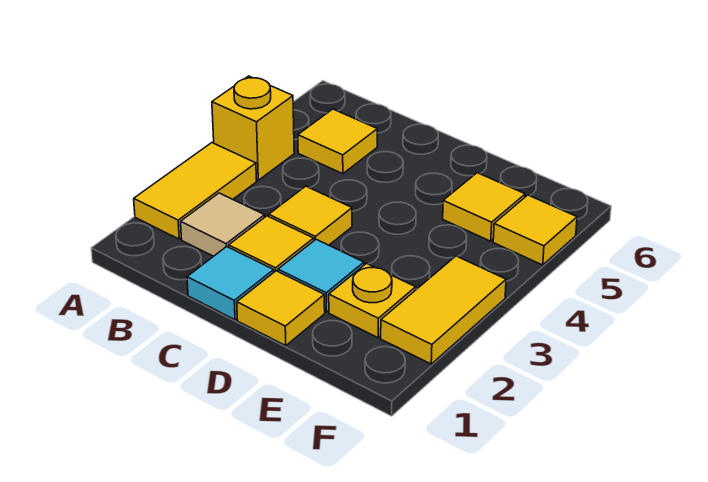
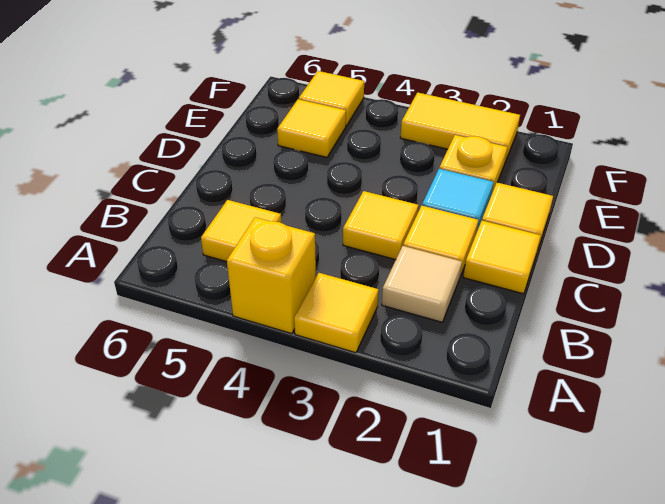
yellow 1x2 tile [134,143,257,239] -> yellow 1x1 tile [294,273,379,353]
cyan 1x1 tile [187,247,274,320] -> yellow 1x1 tile [464,221,541,294]

